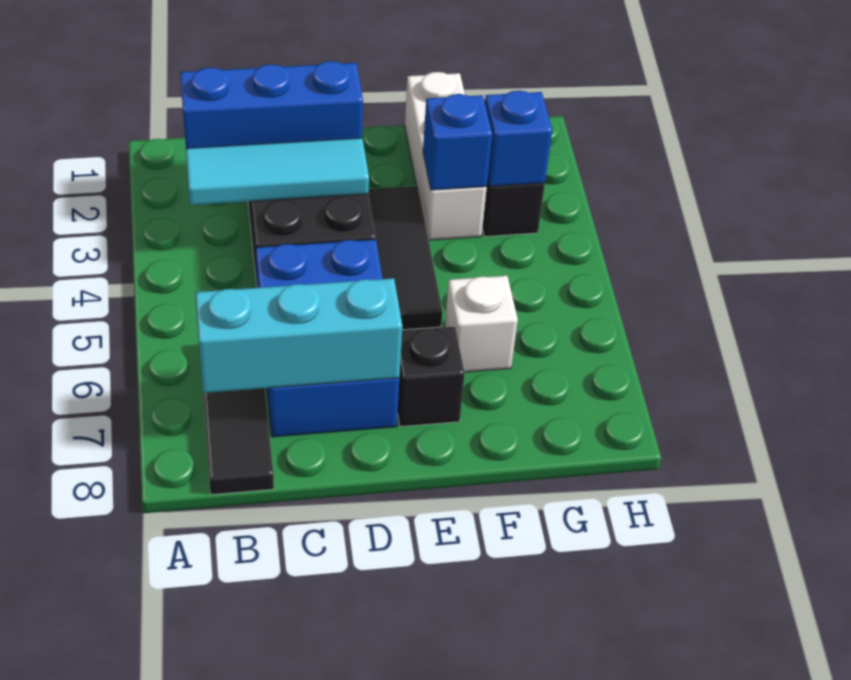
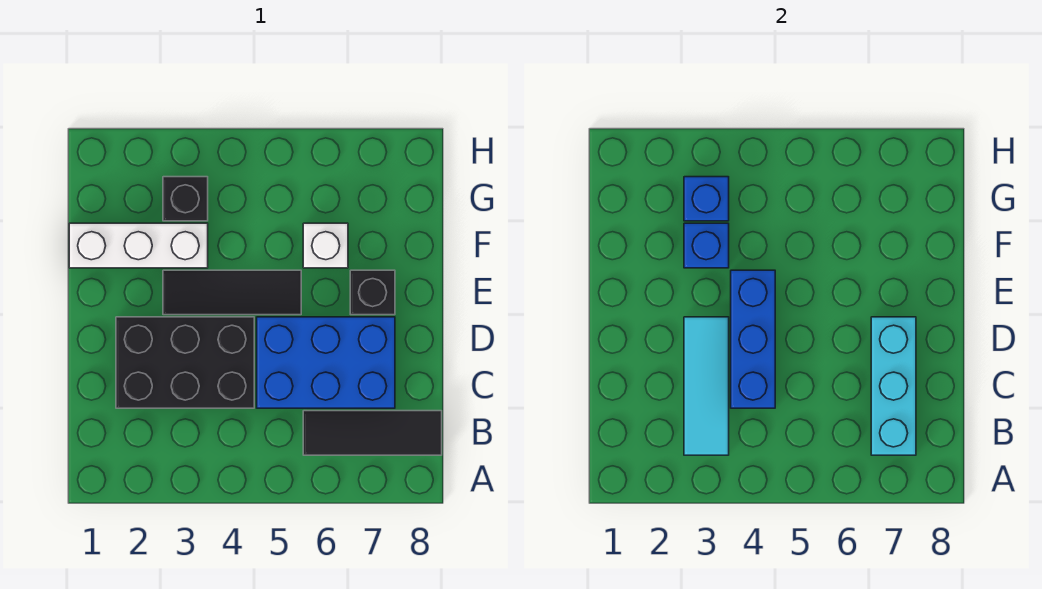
blue 1x3 brick [180,61,363,148] -> blue 1x3 brick moved to [731,270,775,408]

